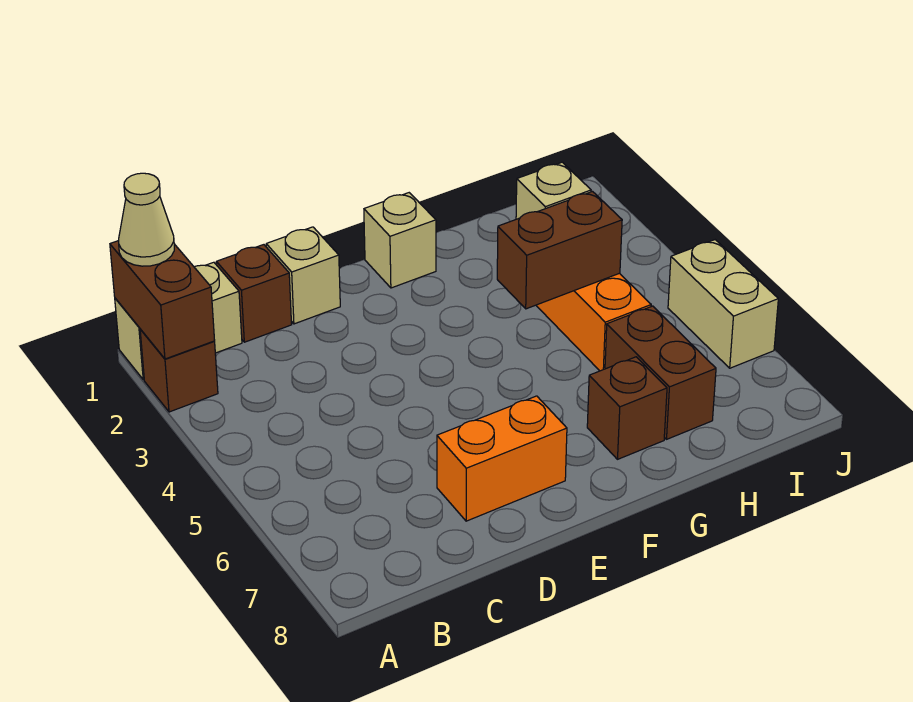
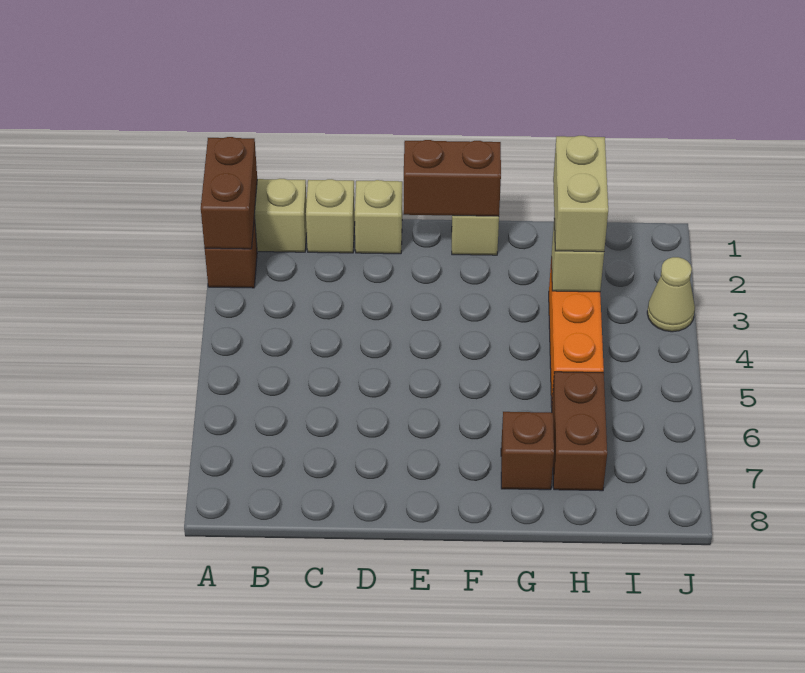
tan 1x1 cone [119,173,174,266] -> tan 1x1 cone moved to [647,257,695,332]
brown 1x1 brick [216,245,292,342] -> tan 1x1 brick [306,179,355,253]
orange 1x2 brick [437,396,567,521] -> none
brown 1x2 brick [497,192,622,309] -> brown 1x2 brick moved to [404,140,501,216]
tan 1x2 brick [668,240,778,368] -> tan 1x2 brick moved to [553,136,608,252]

